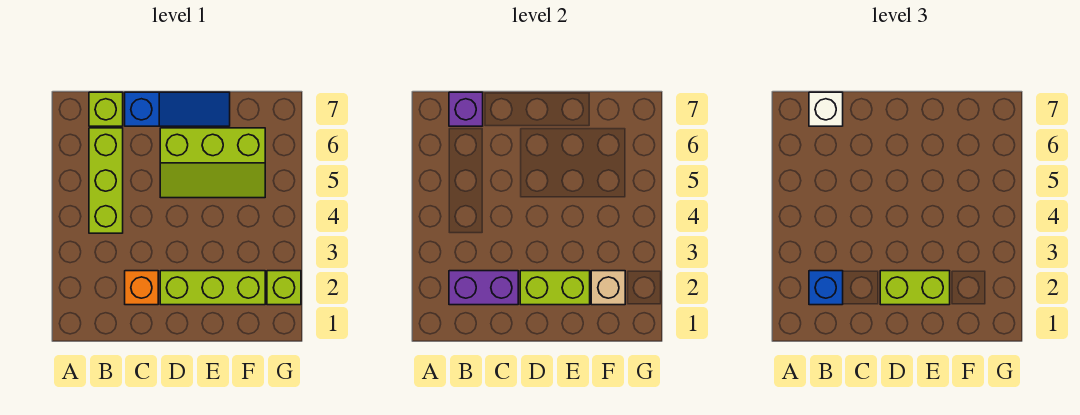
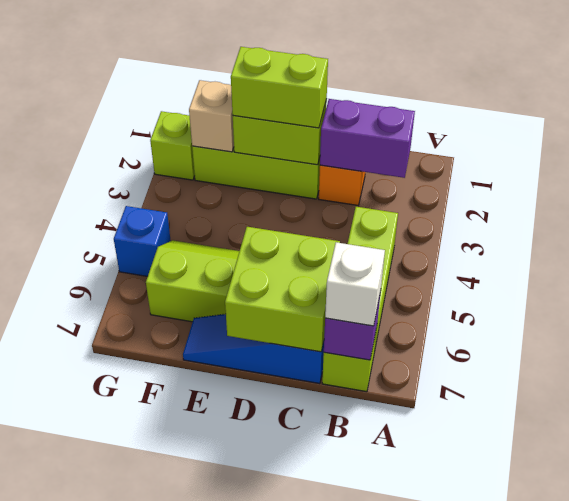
blue 1x1 brick [809,271,843,305] -> blue 1x1 brick moved to [114,206,171,276]
none -> lime 2x2 brick [225,227,340,352]

